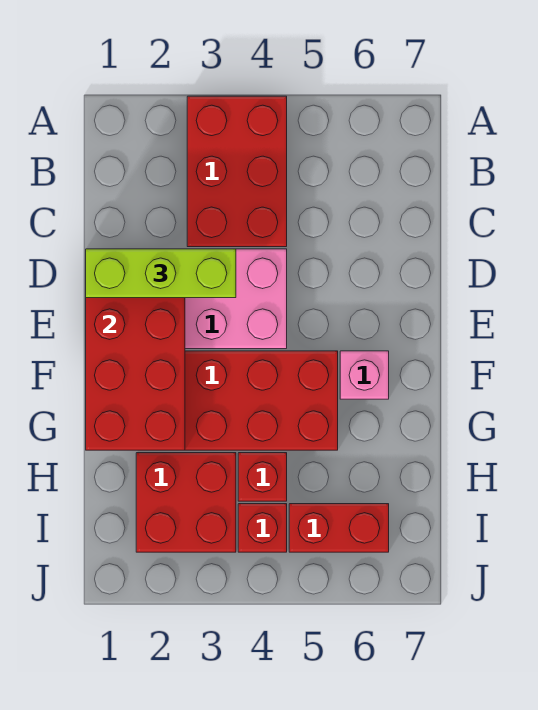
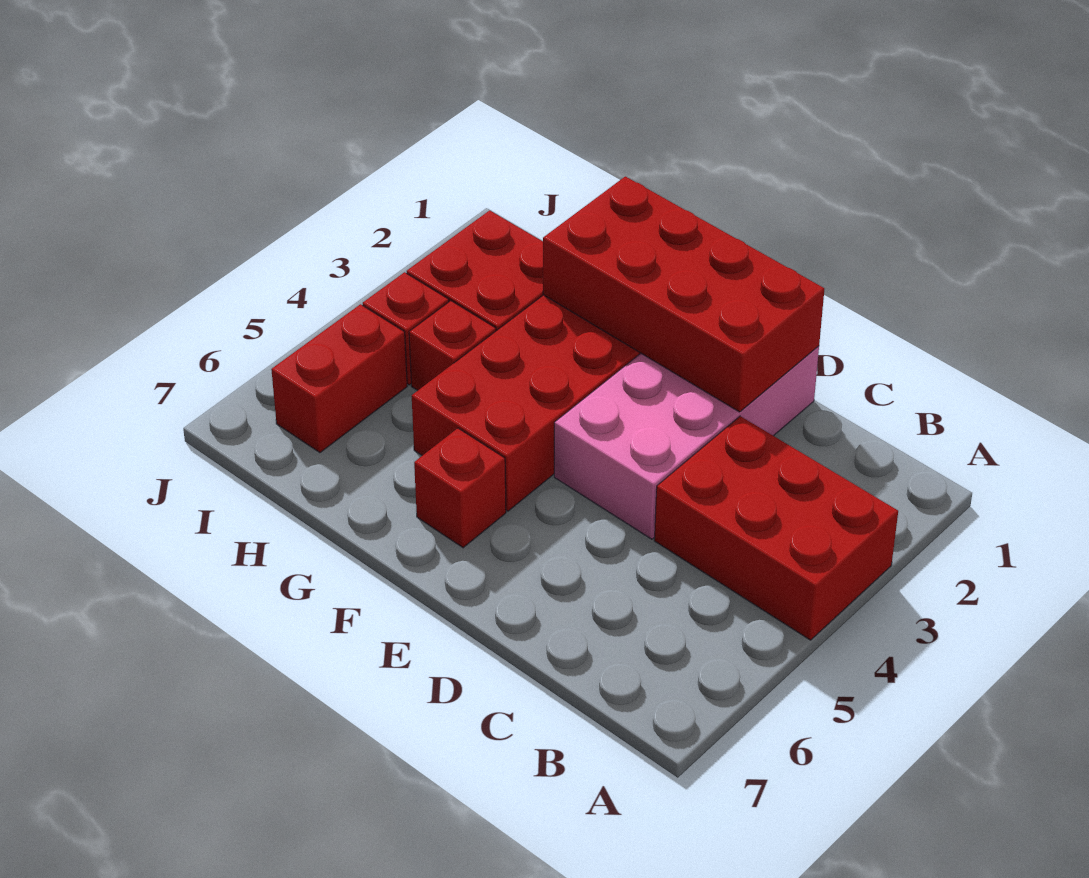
lime 1x3 brick [86,249,236,298] -> none
pink 1x1 brick [340,351,389,399] -> red 1x1 brick [414,428,506,548]

